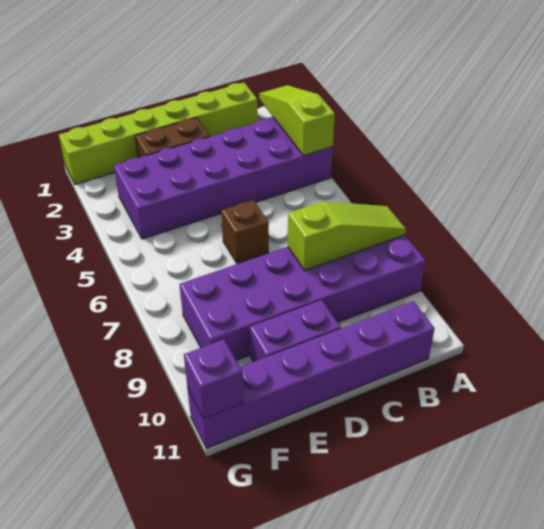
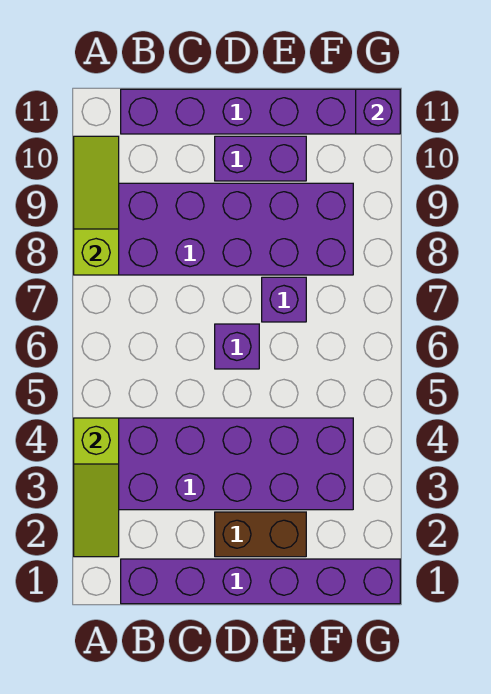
lime 1x3 slope [288,201,406,270] -> lime 1x3 slope turned to [74,136,119,275]
lime 1x6 brick [59,83,258,184] -> purple 1x6 brick [121,559,400,604]
brown 1x1 brick [221,200,269,264] -> purple 1x1 brick [215,324,259,369]
none -> purple 1x1 brick [262,277,306,322]

